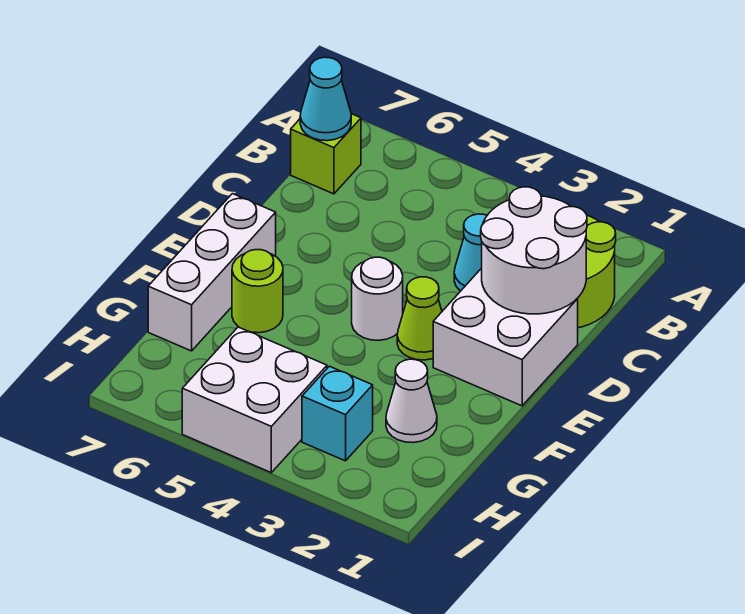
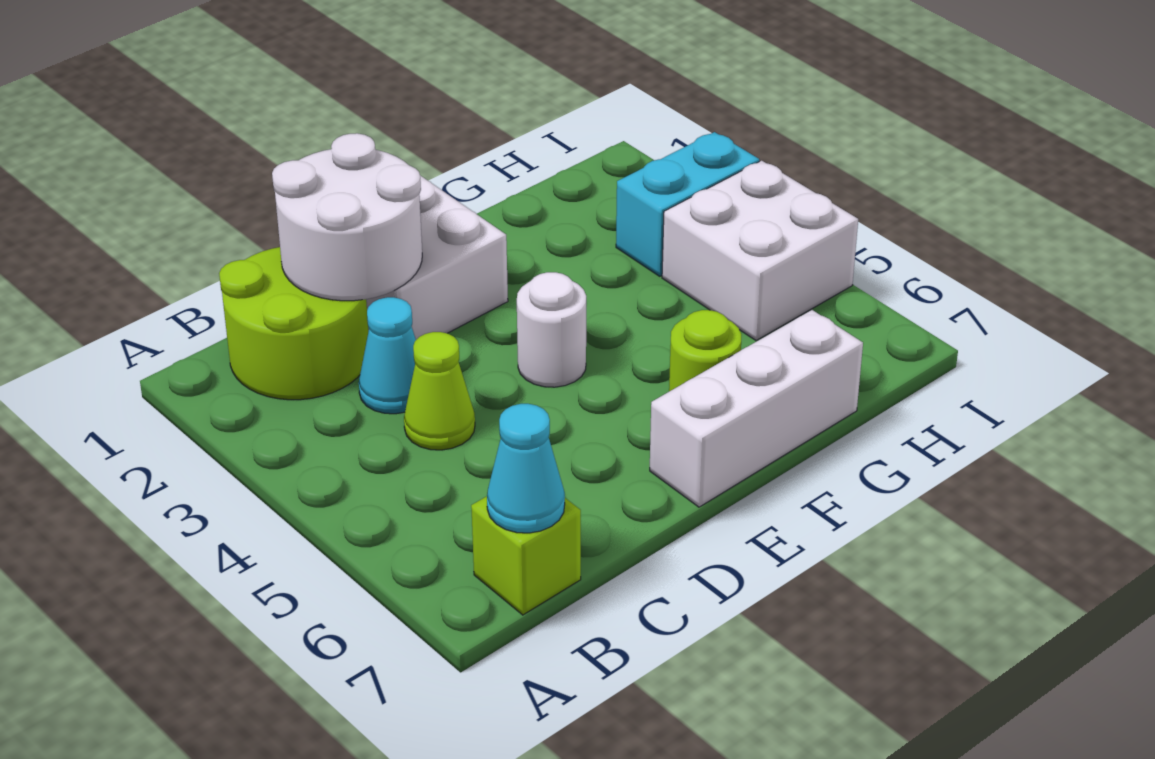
lime 1x1 cone [397,277,442,360] -> lime 1x1 cone moved to [404,332,475,450]
white 1x1 cone [386,359,437,443] -> none
cyan 1x1 brick [302,366,373,461] -> cyan 1x2 brick [616,132,759,276]

